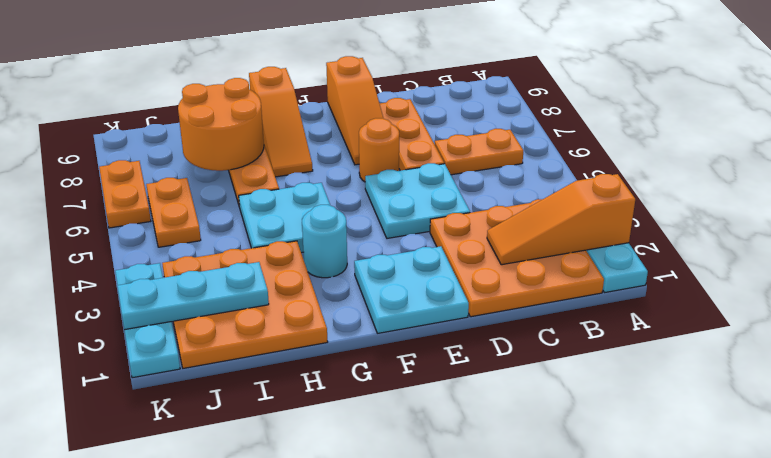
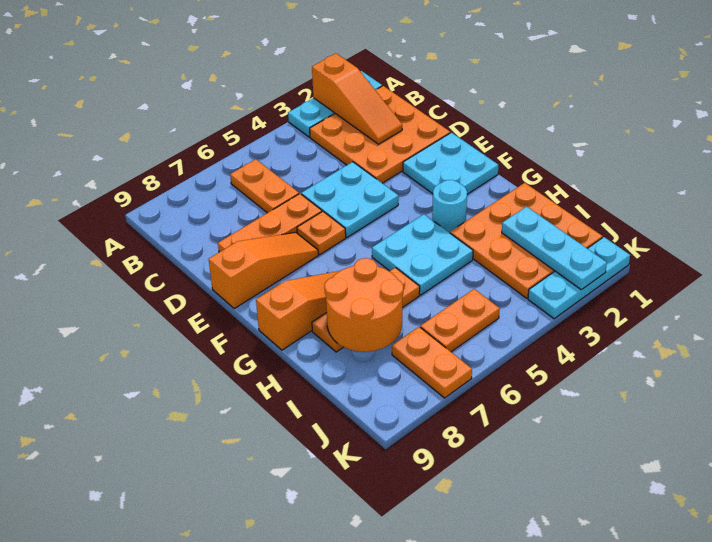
orange 1x1 round brick [359,118,399,182] -> orange 1x1 plate [297,211,346,255]
orange 1x2 plate [99,160,151,228] -> orange 1x2 plate turned to [392,327,472,398]

